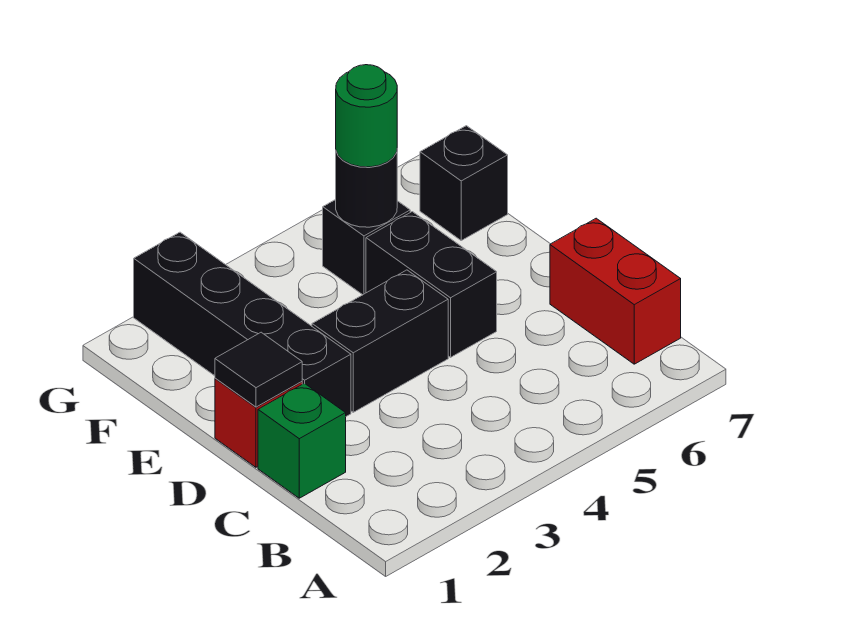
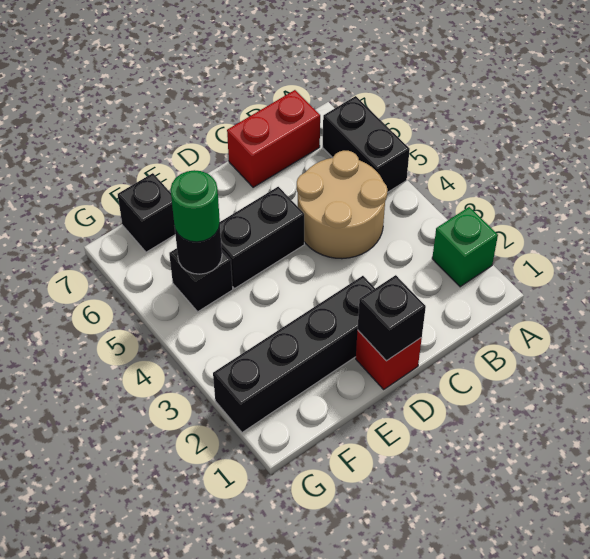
none -> tan 2x2 round brick [297,151,387,259]
green 1x1 brick [258,383,346,498] -> green 1x1 brick moved to [432,207,498,287]
black 1x1 tile [215,332,302,407] -> black 1x1 brick [358,275,426,361]
black 1x2 brick [312,270,448,412] -> black 1x2 brick moved to [323,96,410,193]

